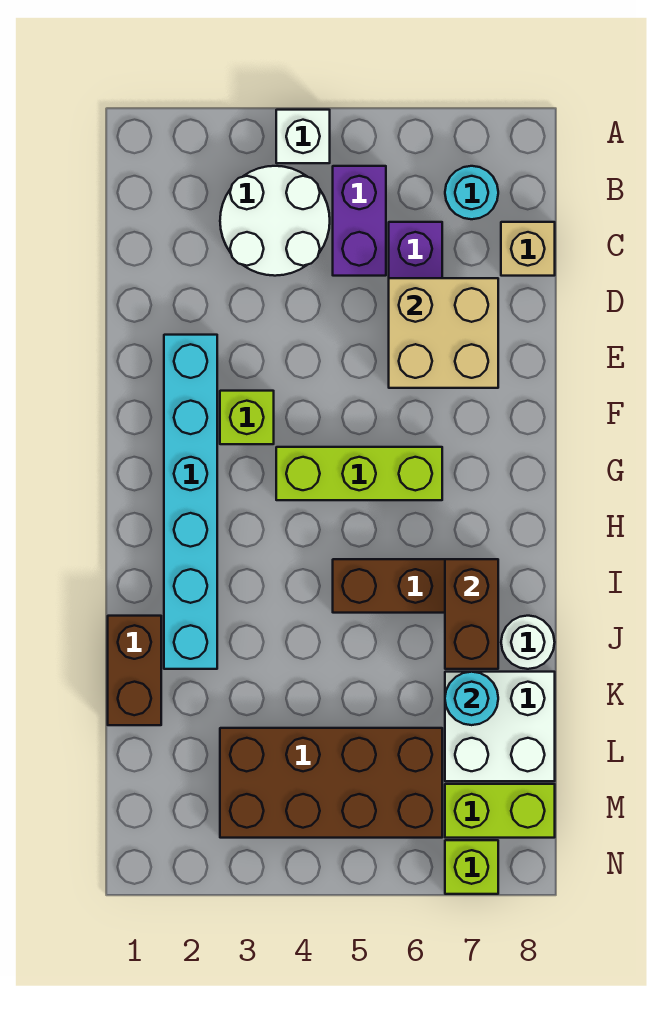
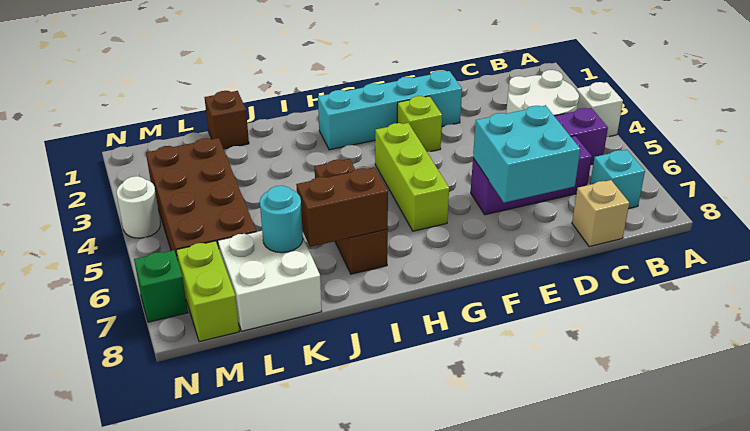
cyan 1x1 round brick [445,166,498,219] -> cyan 1x1 brick [590,150,645,209]
tan 2x2 brick [389,278,498,388] -> cyan 2x2 brick [473,106,580,203]
cyan 1x6 brick [164,335,217,669] -> cyan 1x4 brick [318,71,462,150]
brown 1x2 brick [108,616,161,725] -> brown 1x1 brick [204,91,249,149]
white 1x1 round brick [501,616,555,669] -> white 1x1 round brick moved to [117,176,160,238]
lime 1x1 brick [445,840,498,894] -> green 1x1 brick [134,250,188,322]

